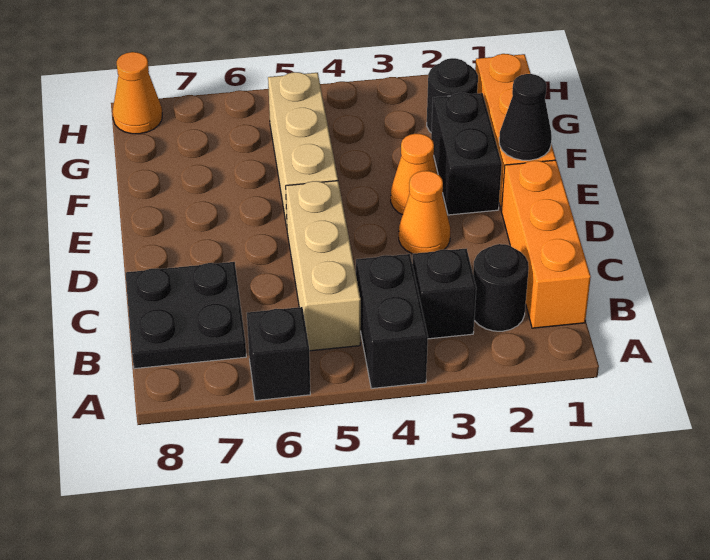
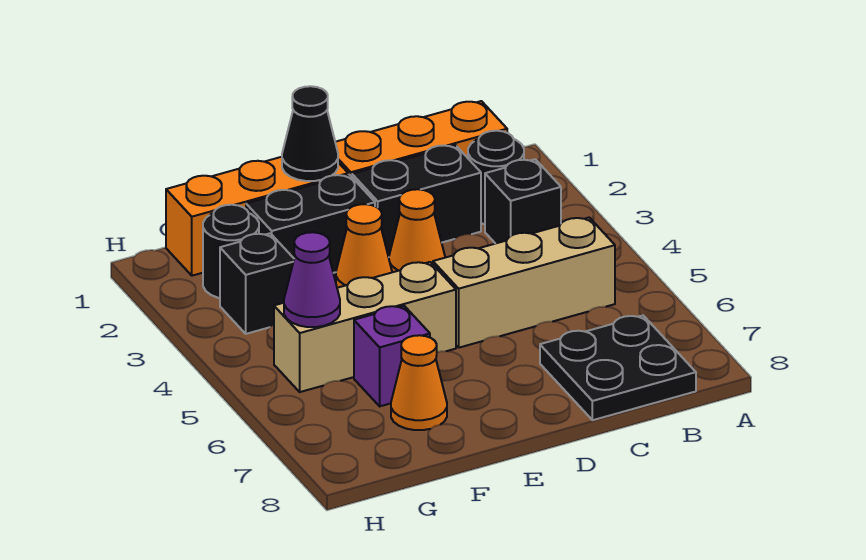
black 1x2 brick [356,254,428,388] -> black 1x2 brick moved to [352,145,481,257]
black 1x1 brick [247,307,310,400] -> black 1x1 brick moved to [220,233,294,334]
none -> purple 1x1 brick [354,306,430,406]
none -> purple 1x1 cone [284,232,340,327]
orange 1x1 cone [113,52,162,134] -> orange 1x1 cone moved to [391,335,447,430]

